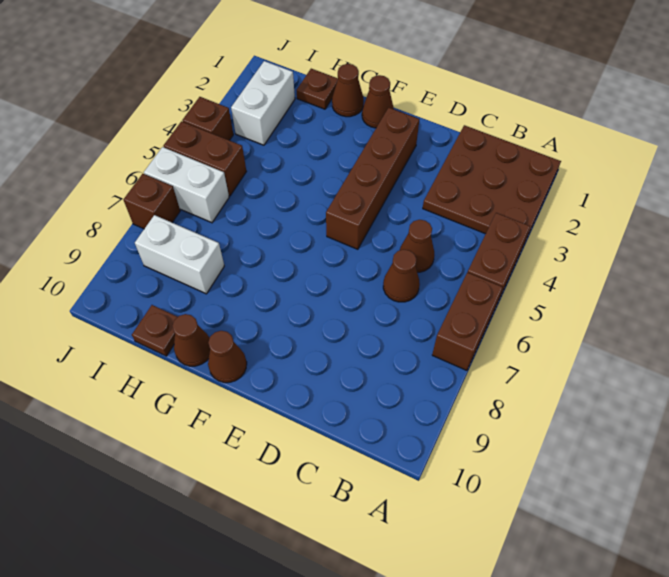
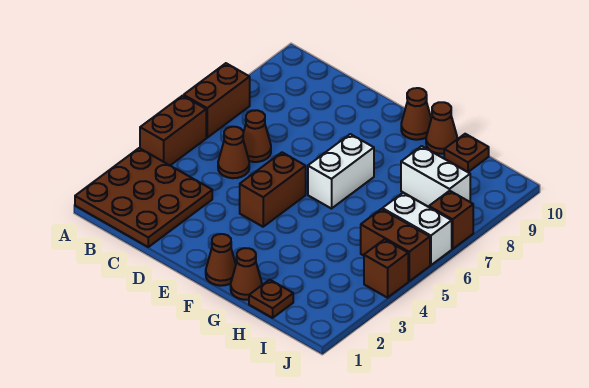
brown 1x4 brick [326,108,419,249] -> brown 1x2 brick [240,152,306,227]
white 1x2 brick [231,61,295,145] -> white 1x2 brick moved to [308,134,374,209]

